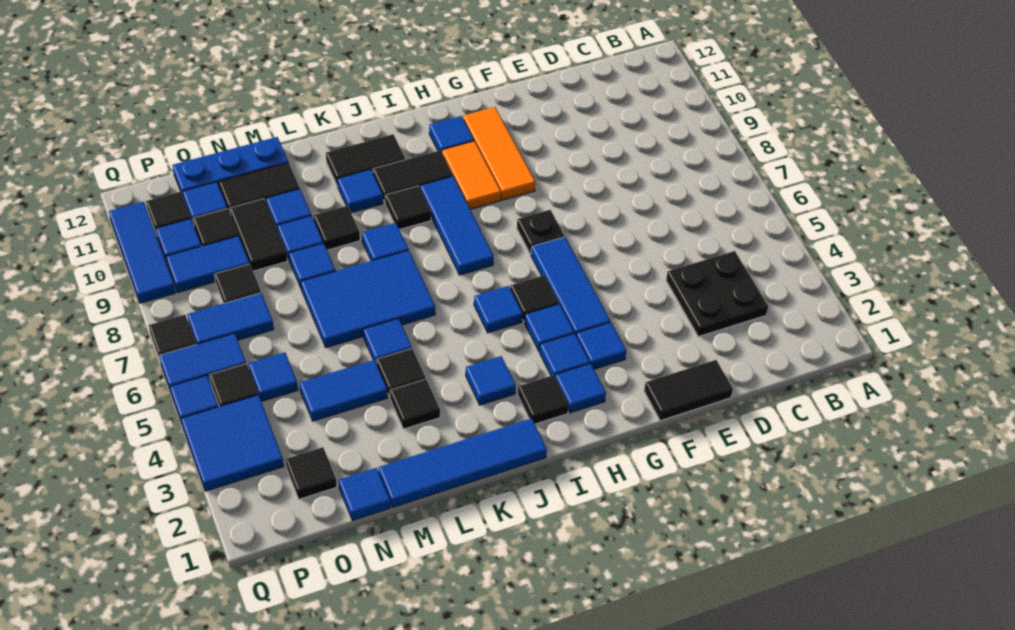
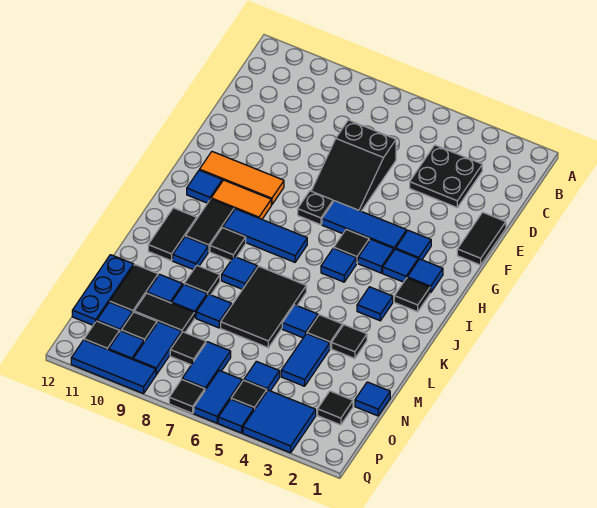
none -> black 2x3 slope [311,120,396,211]
blue 1x4 tile [379,418,547,508] -> none
blue 2x3 tile [301,250,435,348] -> black 2x3 tile [221,266,306,348]

